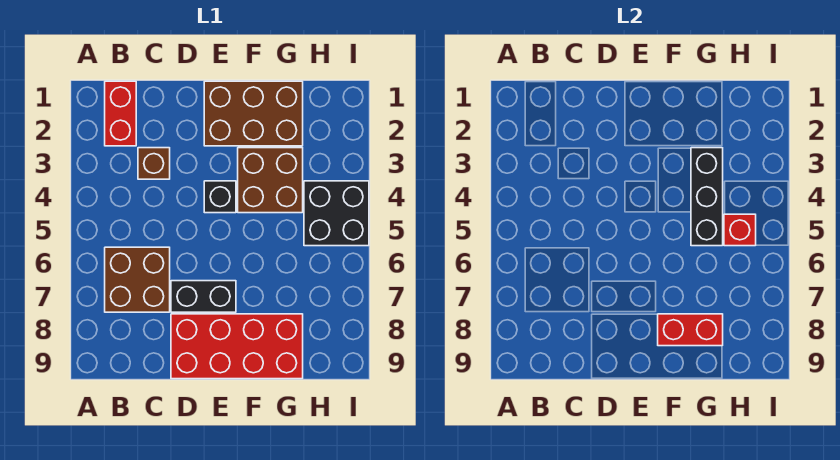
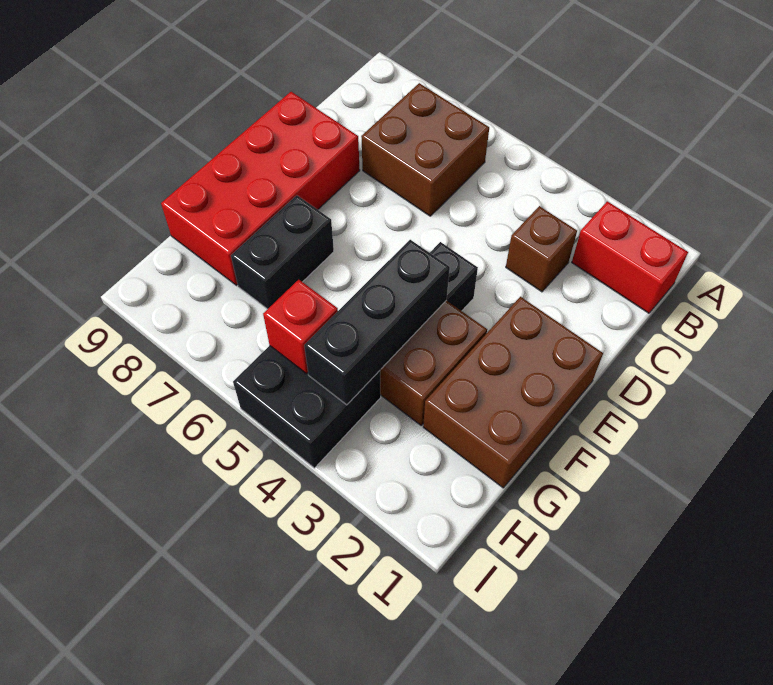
black 1x2 brick [171,281,236,312] -> black 1x2 brick moved to [231,195,334,309]
red 1x2 brick [658,314,723,346] -> none
black 1x3 brick [691,148,723,246] -> black 1x3 brick turned to [304,240,450,405]

